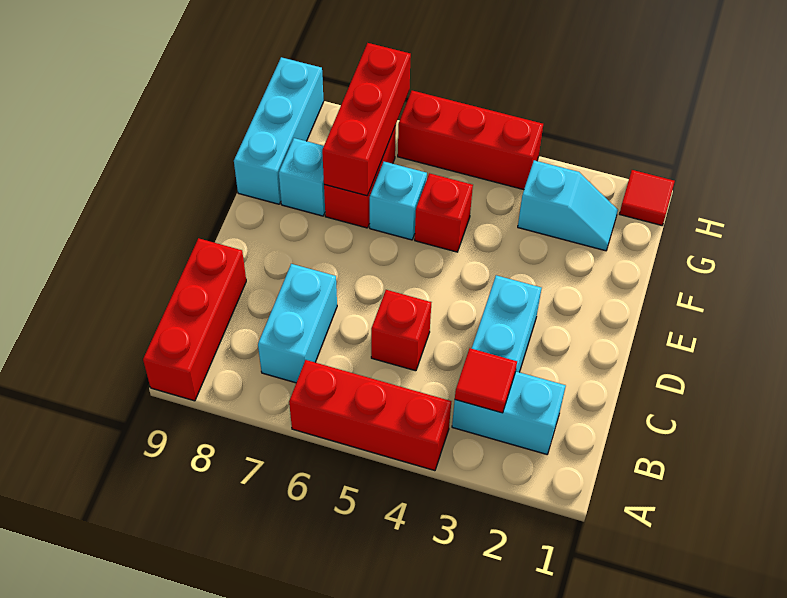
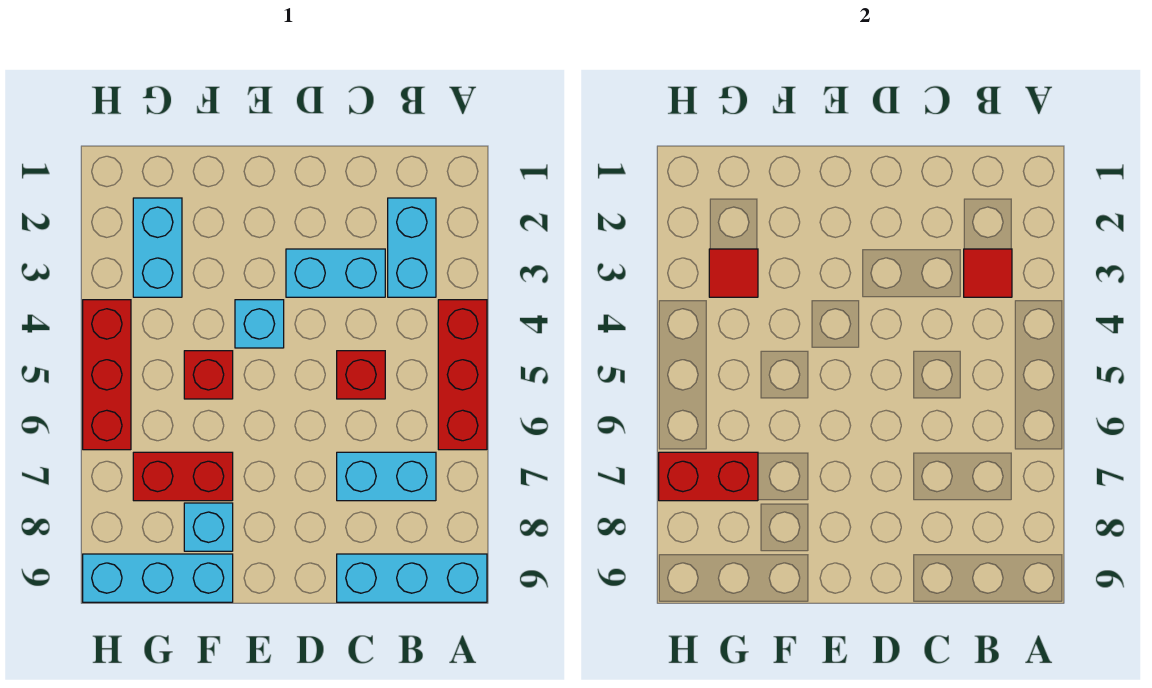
red 1x3 brick [143,238,246,401] -> cyan 1x3 brick [337,554,487,602]
cyan 1x1 brick [370,162,427,240] -> cyan 1x1 brick moved to [235,300,284,348]
red 1x3 brick [322,43,411,196] -> red 1x2 brick [659,452,758,501]
cyan 1x2 slope [518,160,618,251] -> cyan 1x2 brick [133,198,182,297]
red 1x1 tile [620,170,675,225] -> red 1x1 tile moved to [709,249,758,297]

